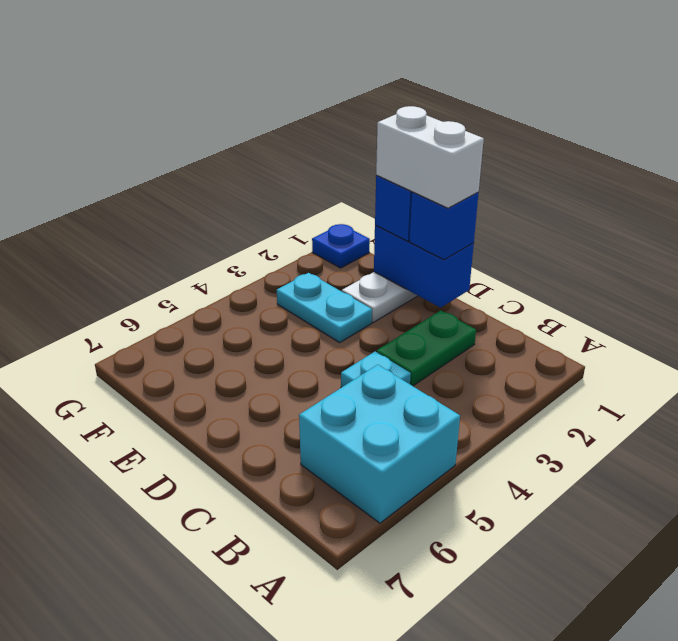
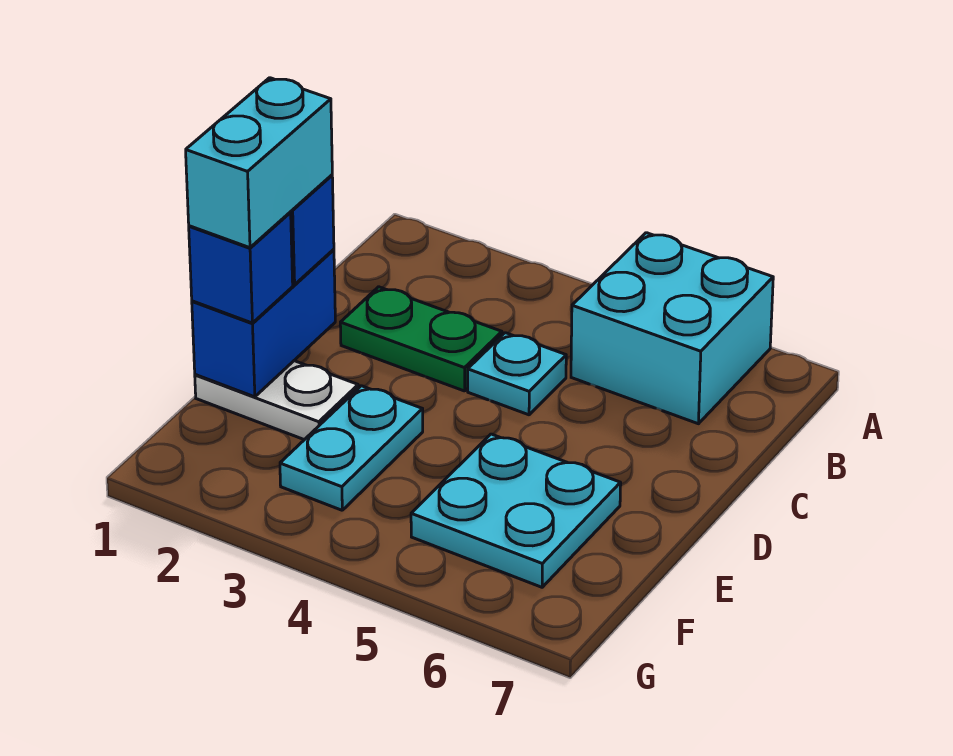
white 1x2 brick [376,106,484,208] -> cyan 1x2 brick [186,78,332,248]
none -> cyan 2x2 plate [411,434,621,587]
blue 1x1 plate [312,224,370,268] -> none

